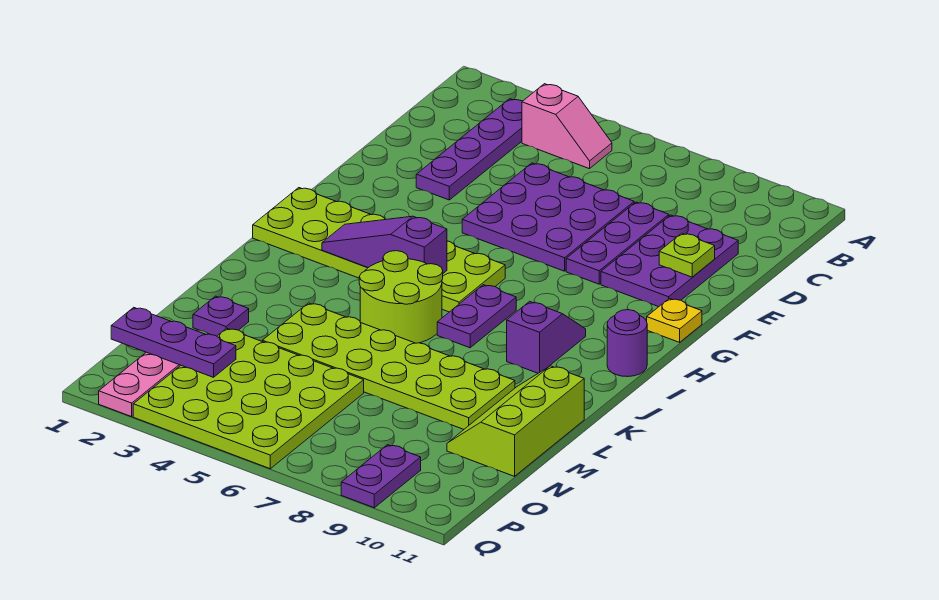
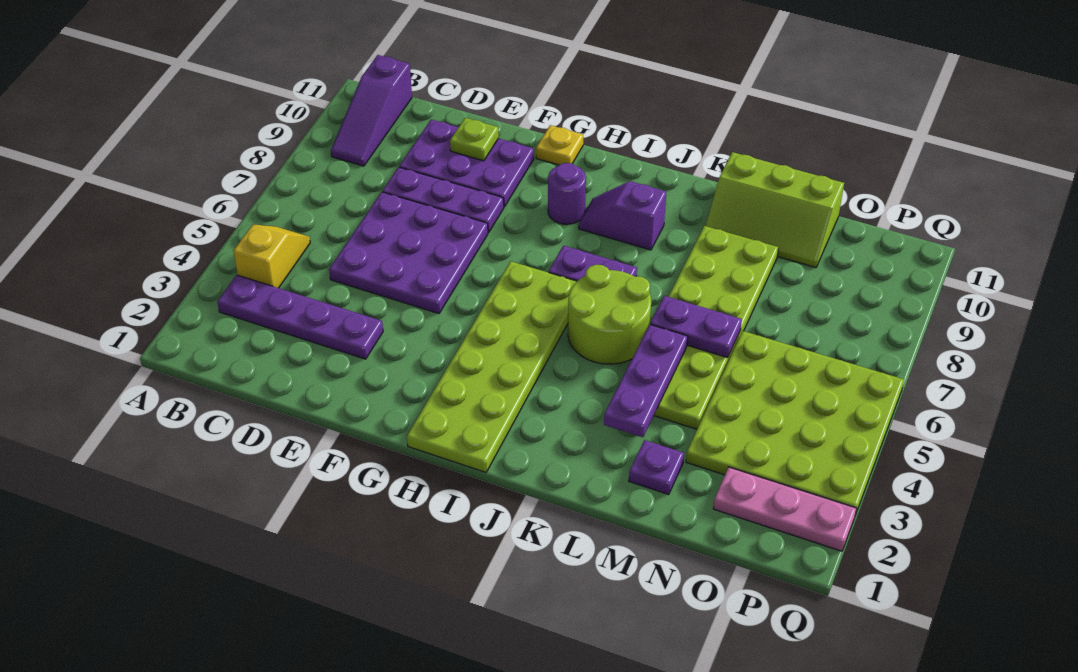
pink 1x2 slope [522,84,612,169] -> yellow 1x2 slope [233,224,310,288]
purple 1x3 slope [322,216,447,273] -> purple 1x3 slope moved to [331,55,412,166]
purple 1x1 round brick [607,310,647,377] -> purple 1x1 round brick moved to [548,163,586,224]
purple 1x3 plate [111,307,236,377] -> purple 1x3 plate moved to [604,325,688,437]
purple 1x2 plate [341,445,421,508] -> purple 1x2 plate moved to [650,296,742,358]

